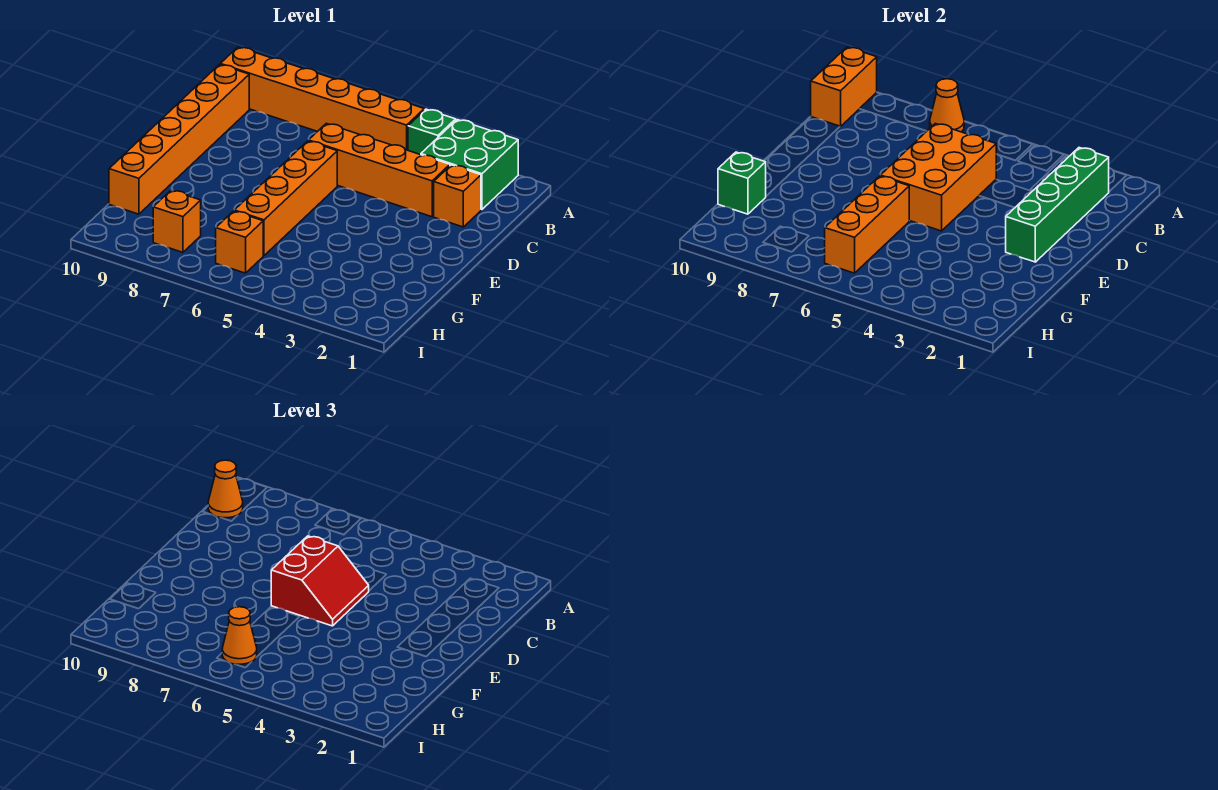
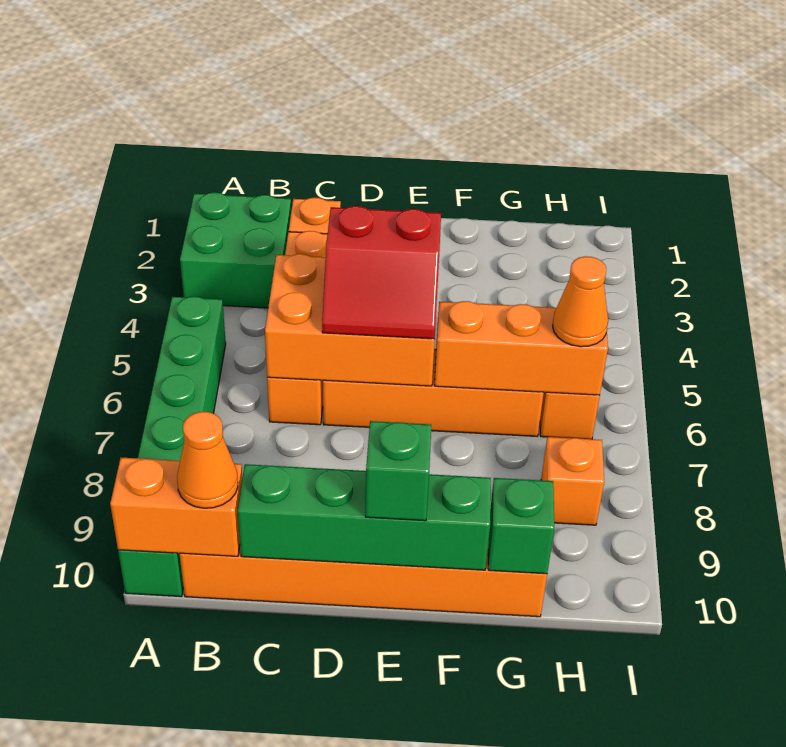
green 1x1 brick [408,109,456,155] -> green 1x1 brick moved to [365,421,431,521]
orange 1x6 brick [220,47,424,150] -> green 1x6 brick [118,296,226,597]
orange 1x1 cone [930,79,964,132] -> none
green 1x4 brick [1006,148,1109,262] -> green 1x4 brick moved to [238,464,491,570]
red 2x2 slope [271,536,369,626] -> red 2x2 slope turned to [322,206,441,339]

